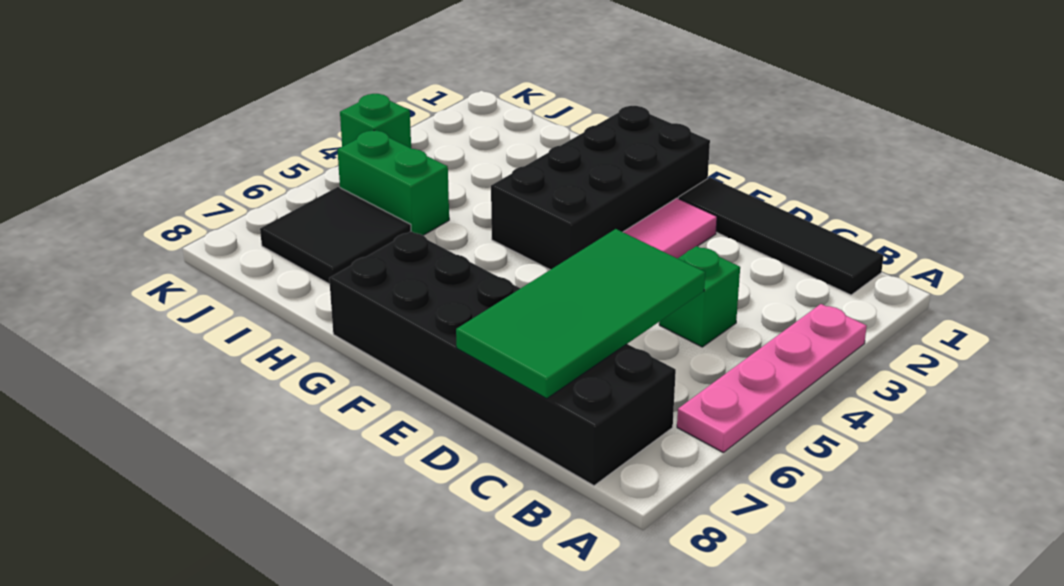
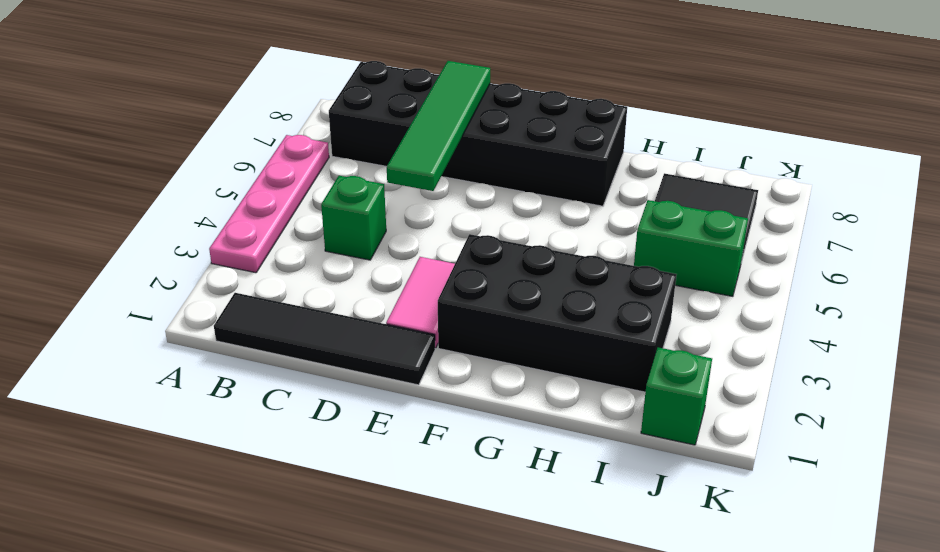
green 2x4 tile [456,229,705,398] -> green 1x4 tile [387,61,490,191]
black 2x4 brick [491,106,710,270] -> black 2x4 brick turned to [438,234,677,392]
green 1x1 brick [340,94,411,148] -> green 1x1 brick moved to [641,347,712,445]

